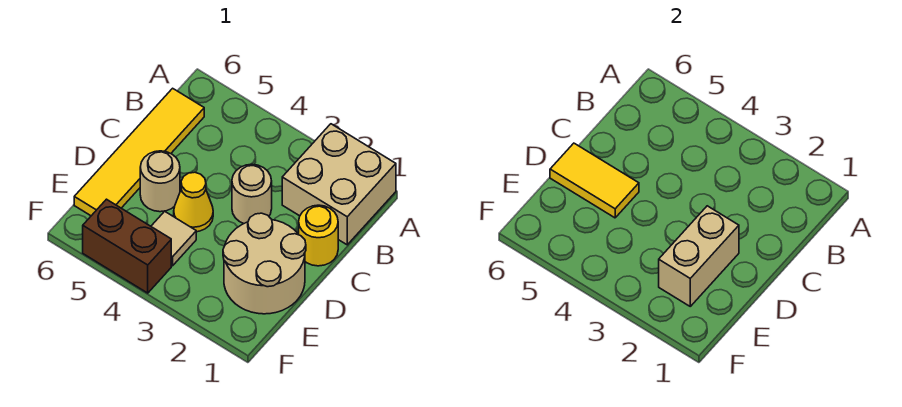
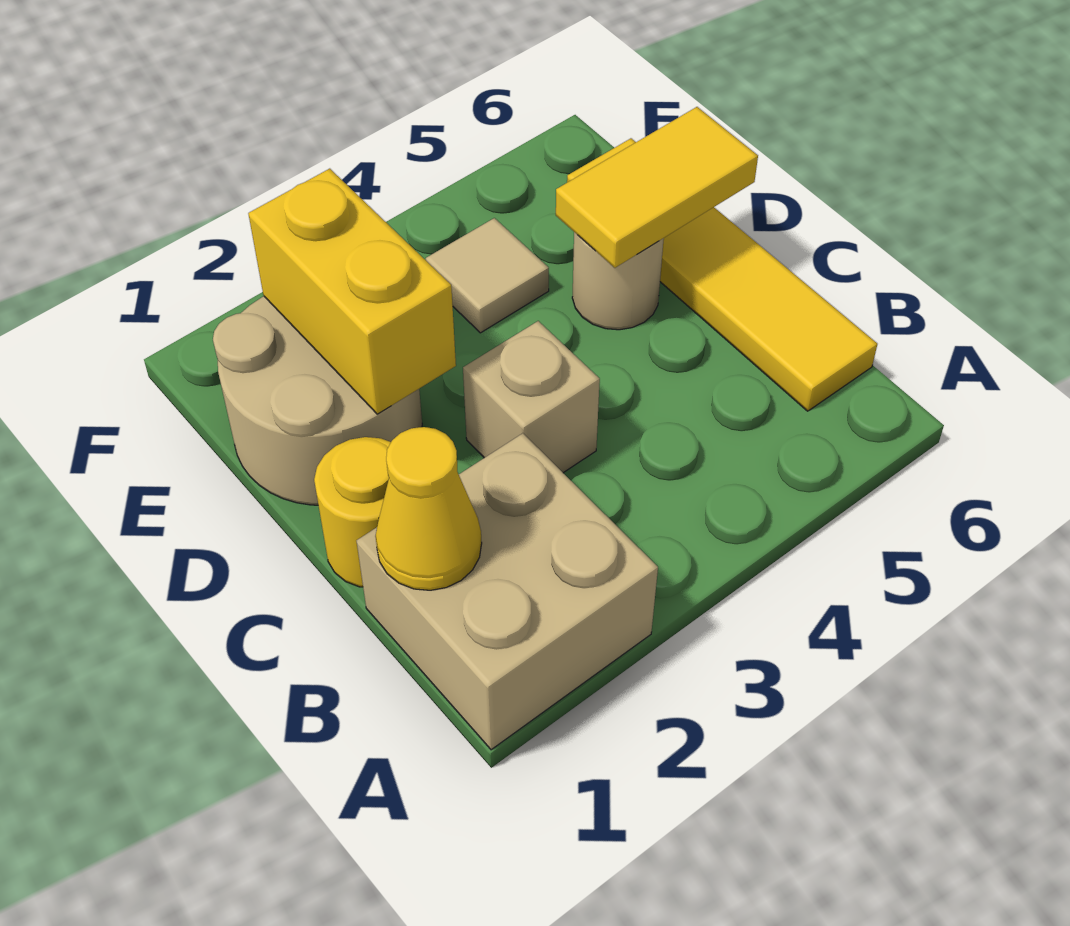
tan 1x1 round brick [232,164,272,223] -> tan 1x1 brick [463,321,600,473]
tan 1x2 brick [659,206,739,306] -> yellow 1x2 brick [248,169,456,414]
yellow 1x1 cone [174,172,213,232] -> yellow 1x1 cone moved to [375,427,482,590]
brown 1x2 brick [83,199,171,293] -> none

